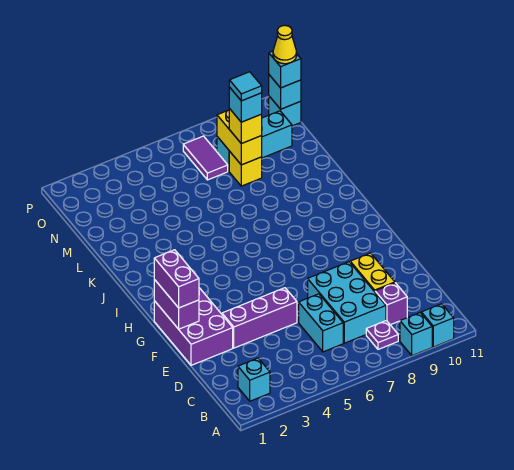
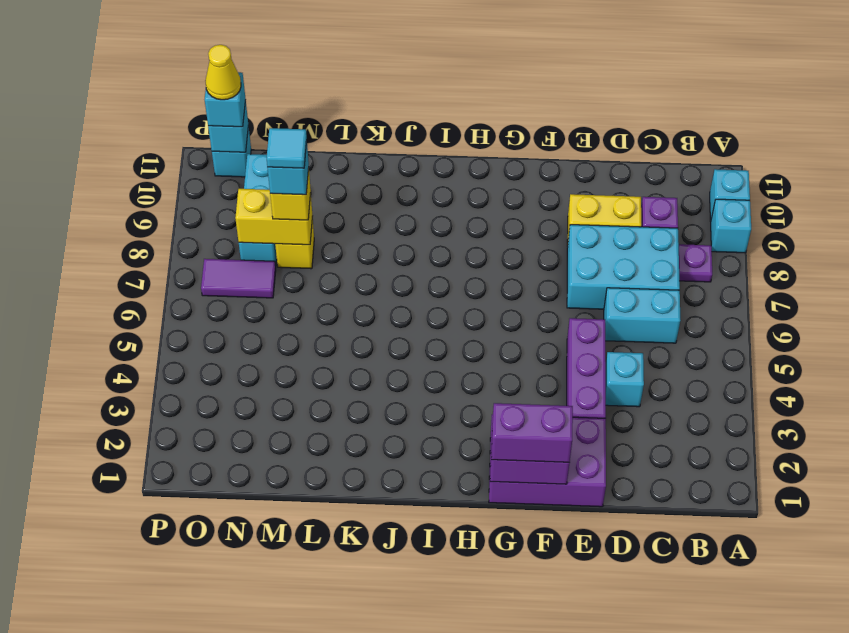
cyan 1x1 brick [238,358,270,401] -> cyan 1x1 brick moved to [606,352,644,407]

